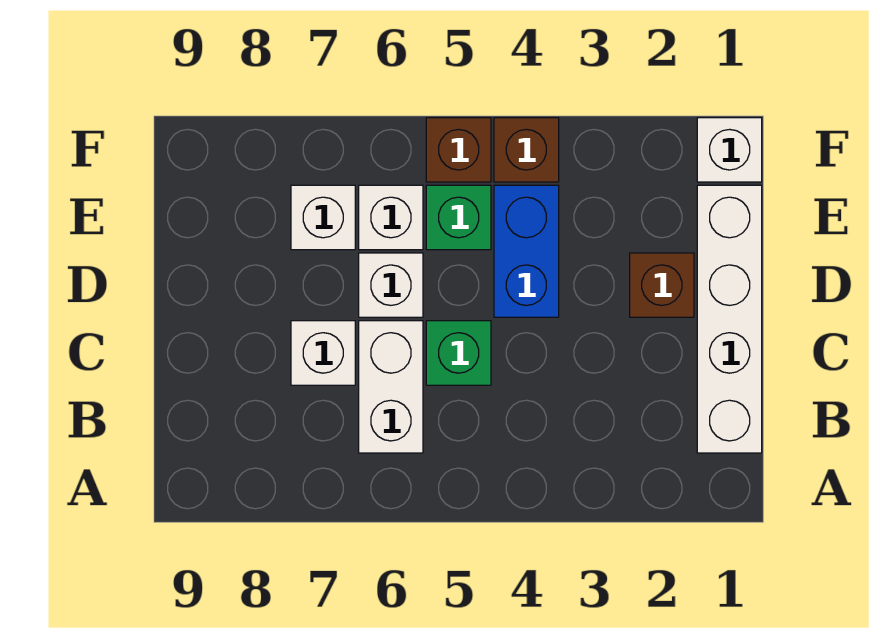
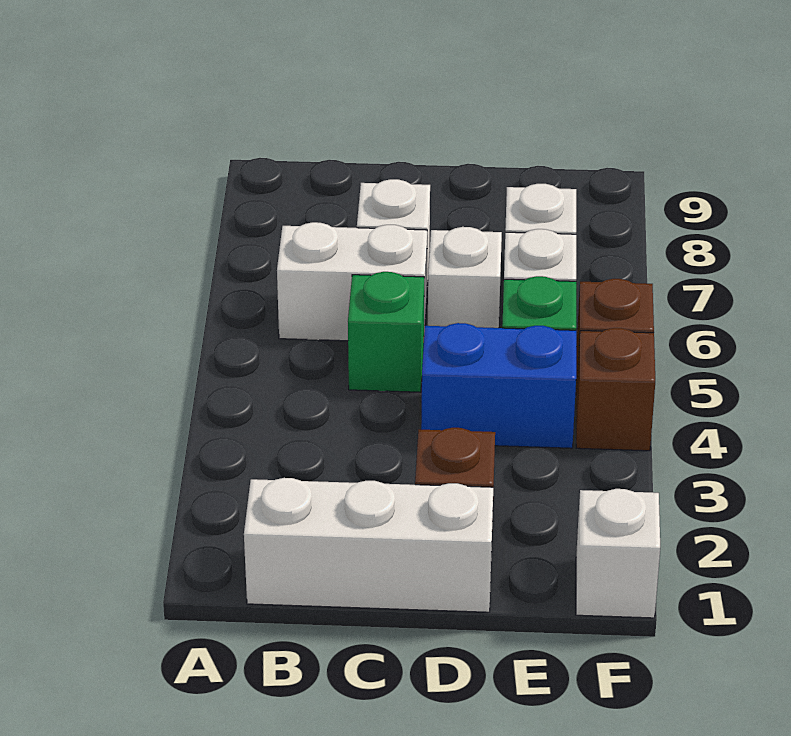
white 1x4 brick [697,185,762,453] -> white 1x3 brick [244,478,493,612]

